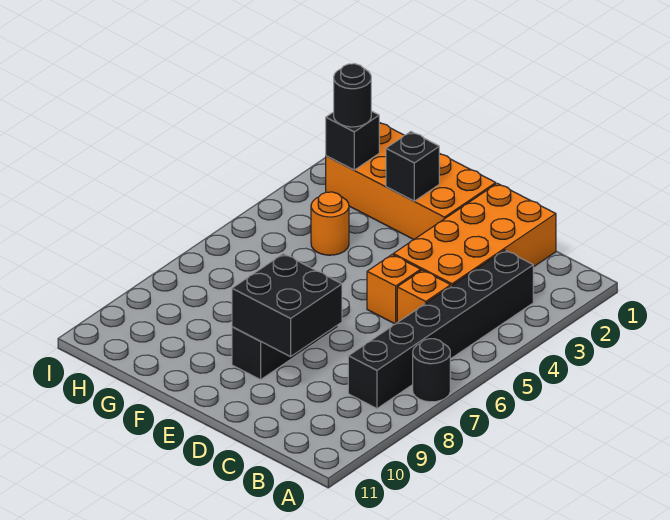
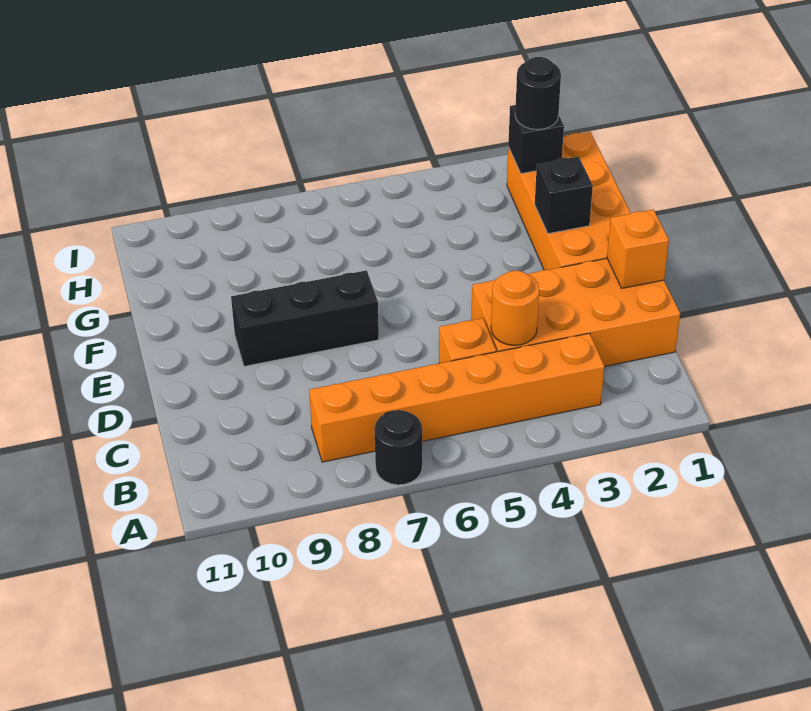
black 1x6 brick [348,250,533,408] -> orange 1x6 brick [309,333,604,462]
orange 1x1 brick [367,255,421,324] -> orange 1x1 brick moved to [607,209,669,288]
black 2x2 brick [232,254,342,357] -> none
orange 1x1 round brick [311,192,349,255] -> orange 1x1 round brick moved to [491,271,539,345]

